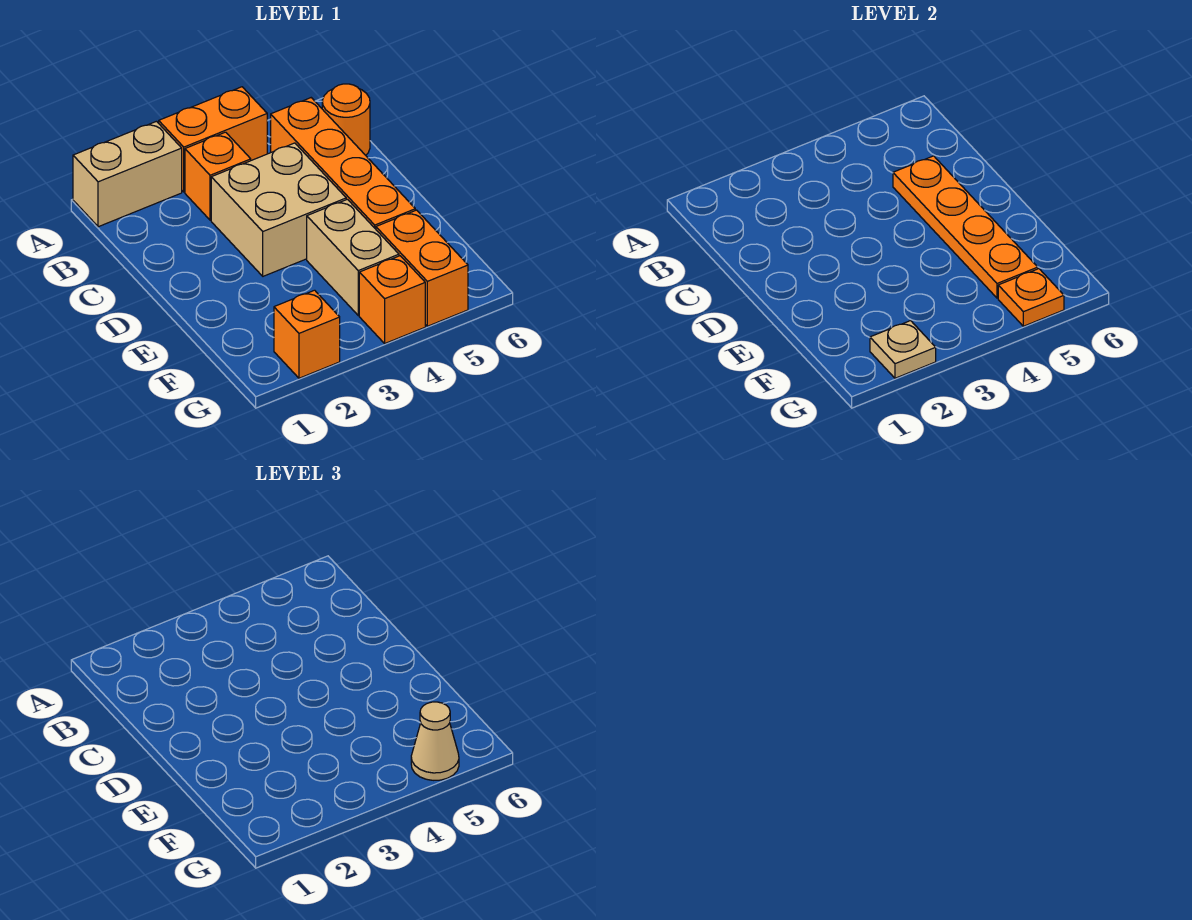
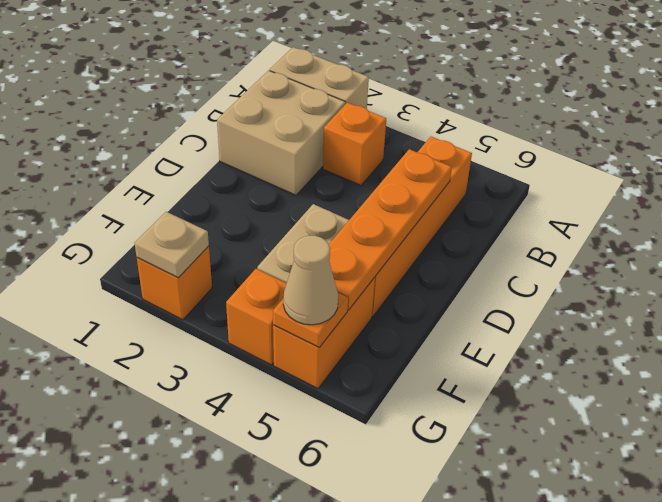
orange 1x2 brick [159,87,267,192] -> none
orange 1x1 round brick [322,84,370,155] -> none
tan 2x2 brick [211,143,346,276] -> tan 2x2 brick moved to [217,70,345,195]

